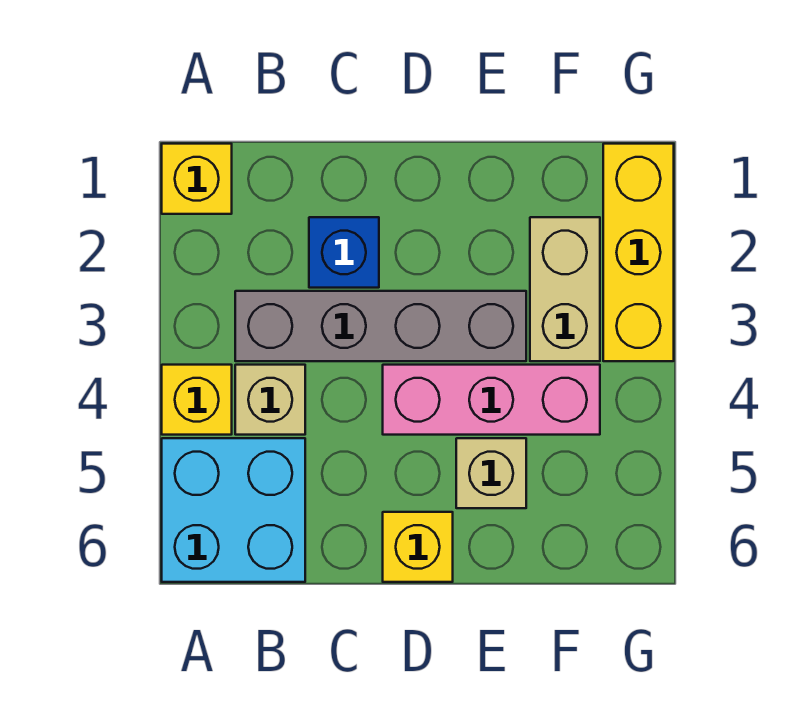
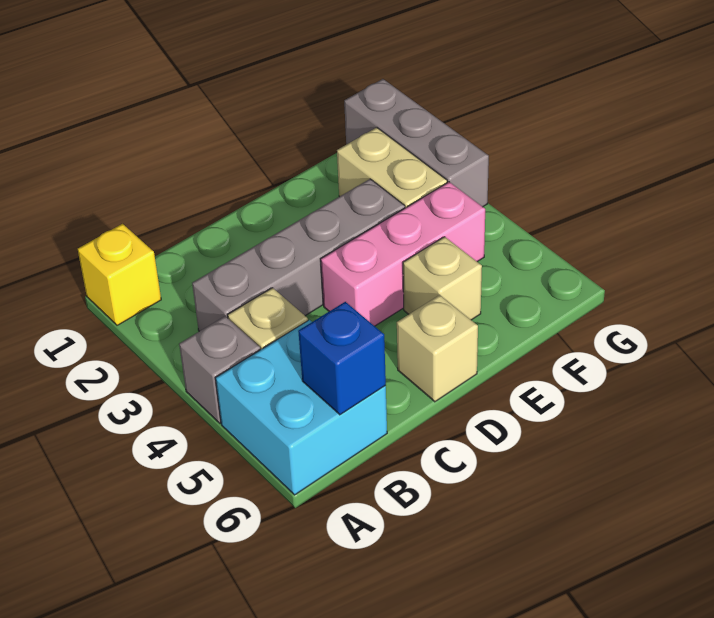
yellow 1x1 brick [162,365,232,435] -> grey 1x1 brick [179,316,260,423]
blue 1x1 brick [309,217,379,288] -> blue 1x1 brick moved to [298,302,386,415]
yellow 1x1 brick [383,512,453,582] -> tan 1x1 brick [397,295,478,402]
yellow 1x3 brick [603,144,674,361] -> grey 1x3 brick [344,79,489,207]

